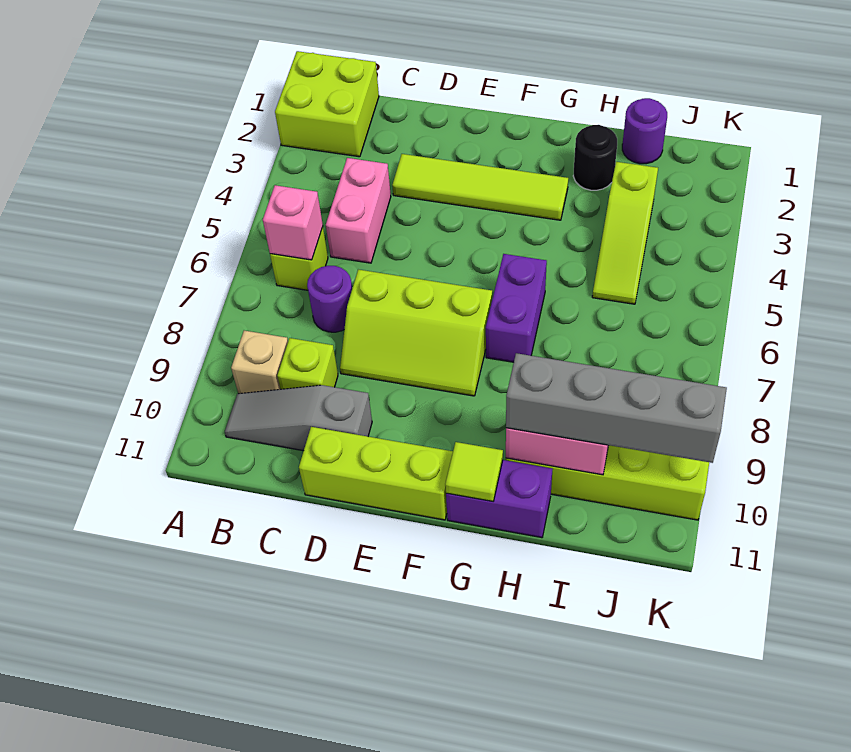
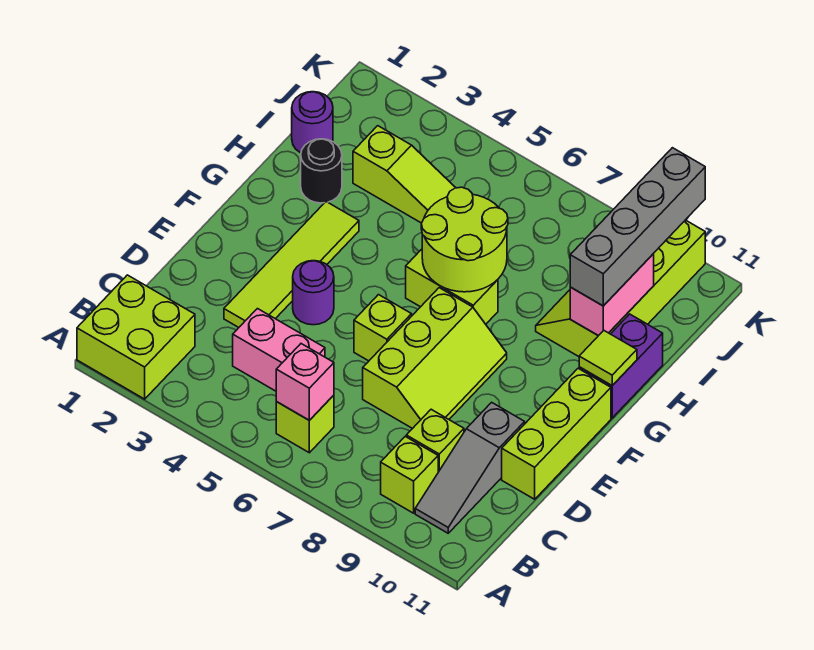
tan 1x1 brick [231,331,288,394] -> lime 1x1 brick [381,437,438,513]
purple 1x1 round brick [307,266,352,332] -> purple 1x1 round brick moved to [293,261,334,325]
none -> lime 1x1 brick [354,295,412,361]
purple 1x2 brick [486,254,547,362] -> lime 1x2 brick [406,249,498,324]
none -> lime 2x2 round brick [421,187,508,292]

